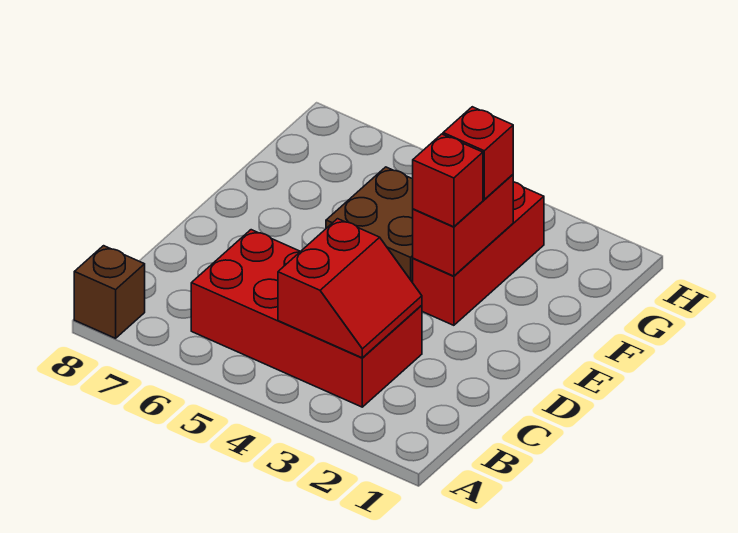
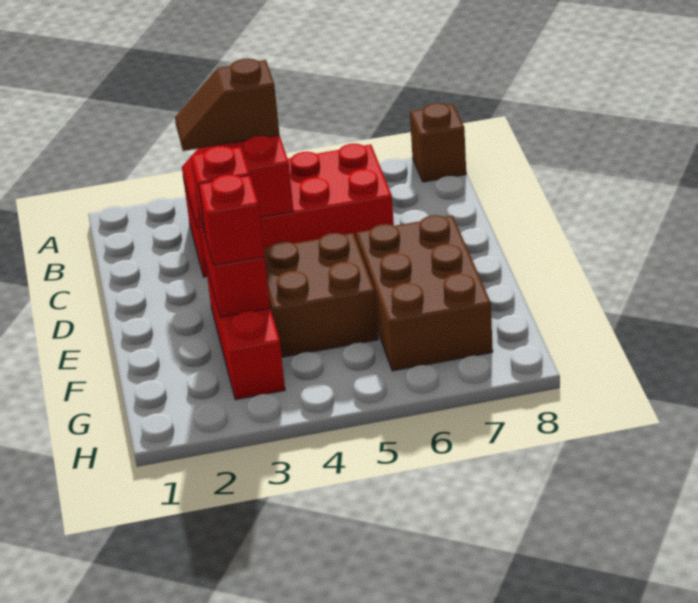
none -> brown 1x2 slope [175,58,279,151]
none -> brown 2x3 brick [356,215,493,371]

